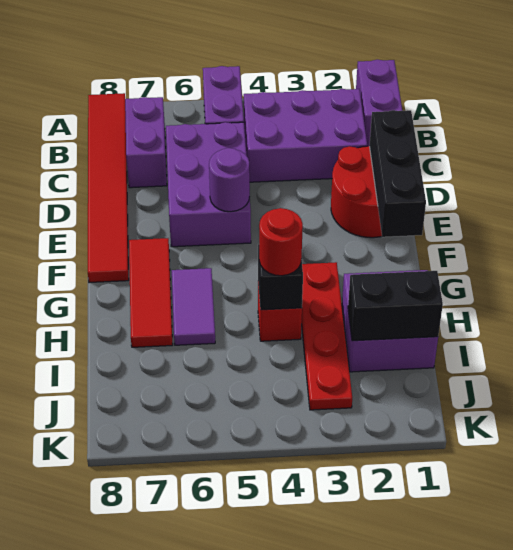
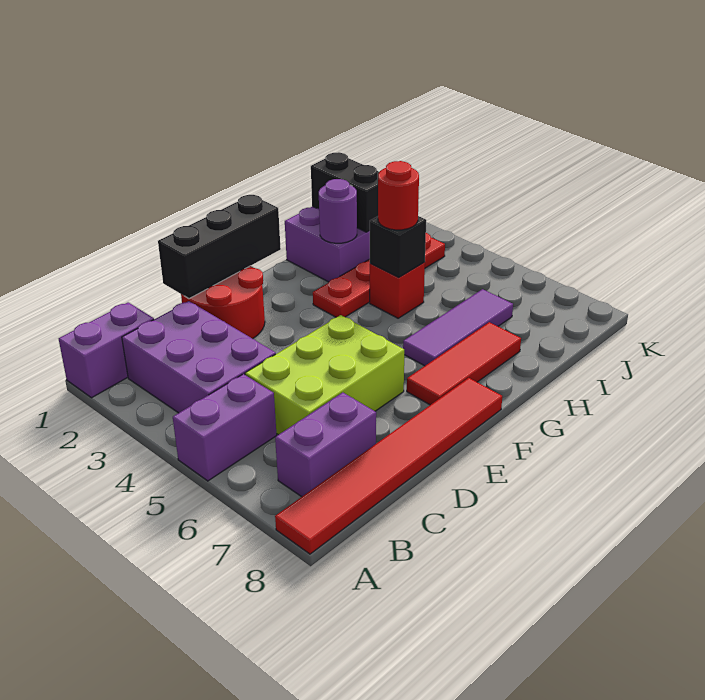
purple 2x3 brick [166,122,251,247] -> lime 2x3 brick [245,315,404,435]
purple 1x1 round brick [209,148,250,212] -> purple 1x1 round brick moved to [319,179,357,243]
purple 1x2 tile [172,268,215,345] -> purple 1x3 tile [403,289,513,366]

